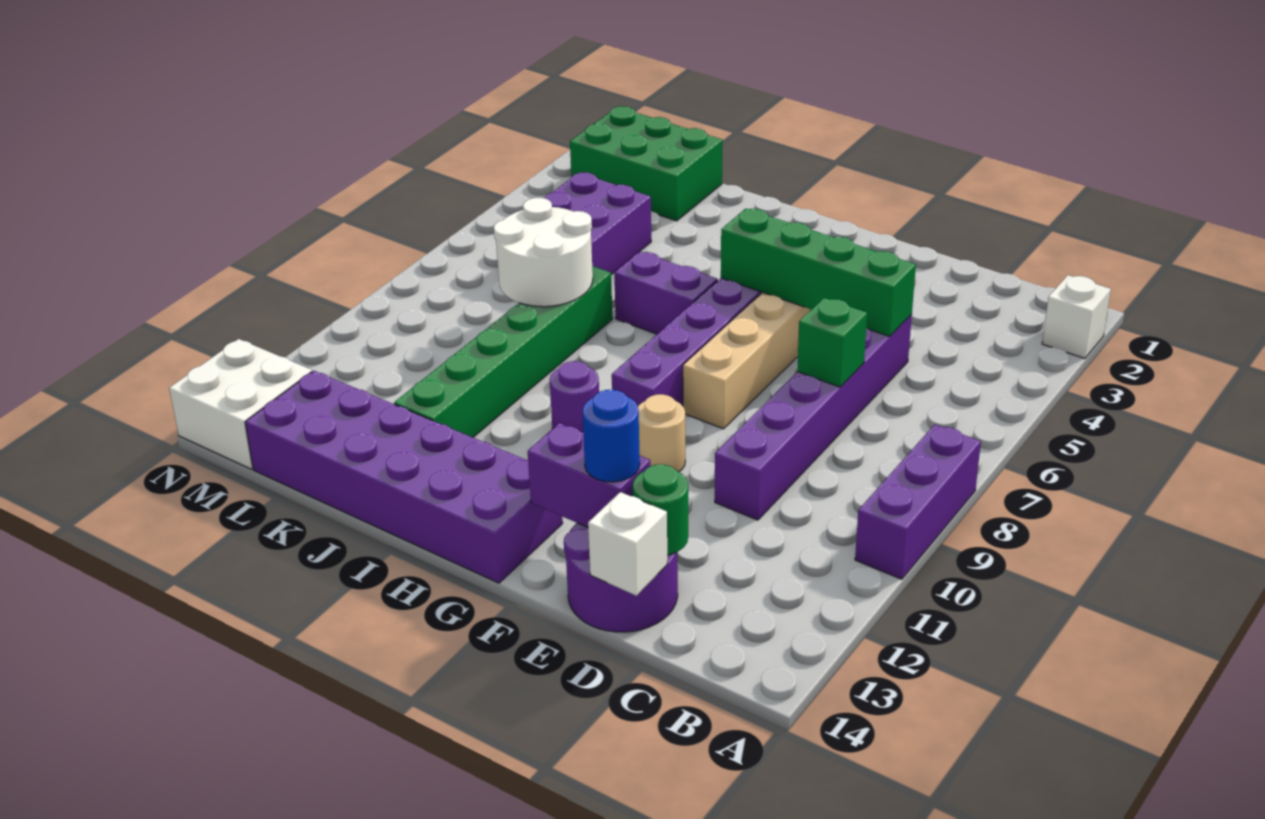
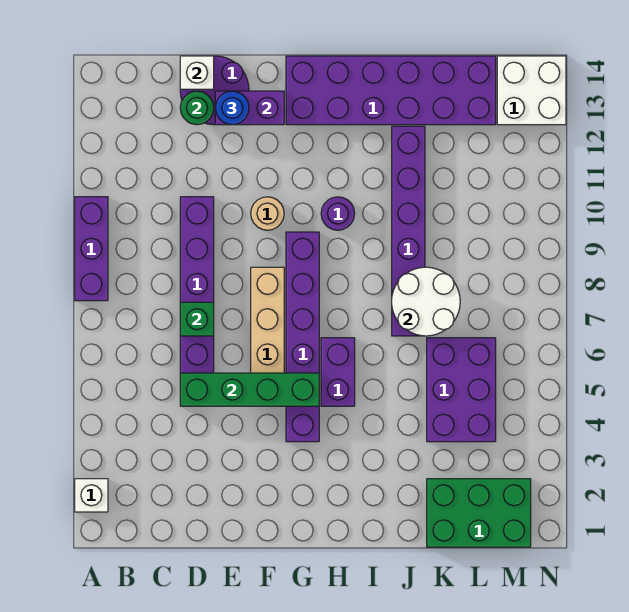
purple 1x2 brick [614,252,718,334] -> purple 1x2 brick turned to [321,338,355,406]
green 1x6 brick [394,266,613,437] -> purple 1x6 brick [392,126,425,336]

